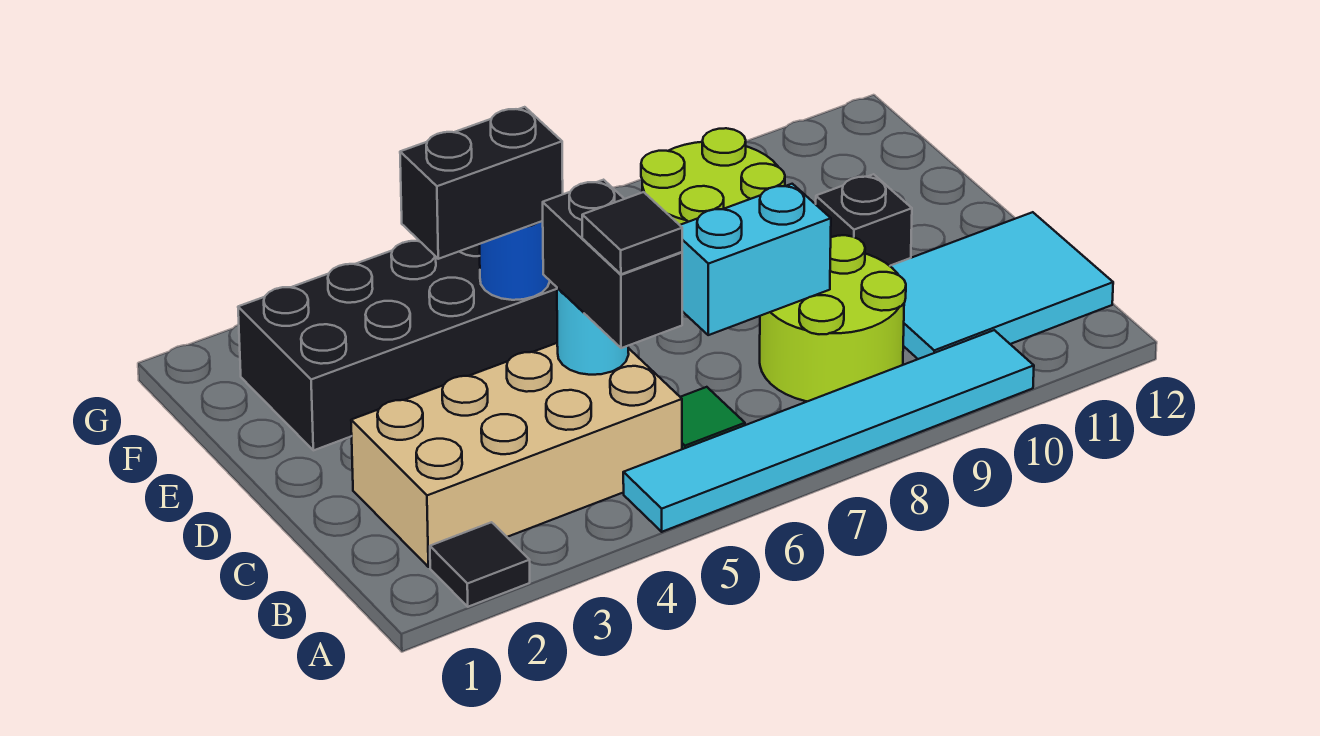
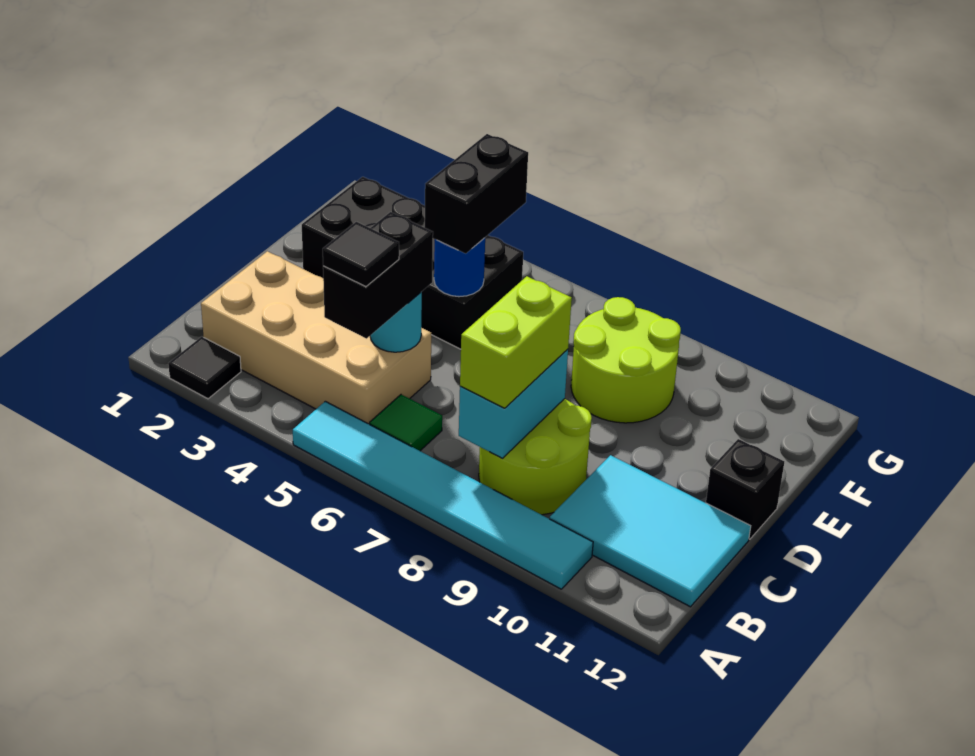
none -> lime 1x2 brick [460,276,572,408]
cyan 1x2 brick [680,184,831,335] -> cyan 1x2 brick turned to [459,349,568,458]
black 1x1 brick [816,174,912,266] -> black 1x1 brick moved to [706,439,784,539]
black 1x2 brick [400,107,563,259] -> black 1x2 brick turned to [425,134,528,254]

